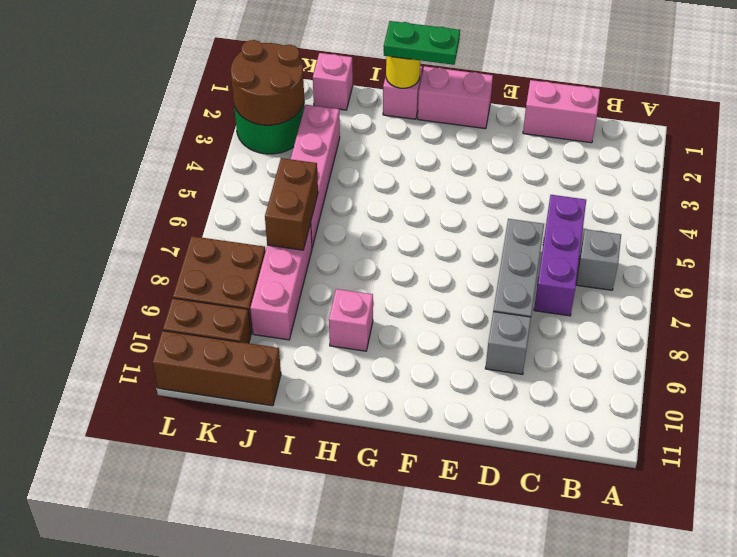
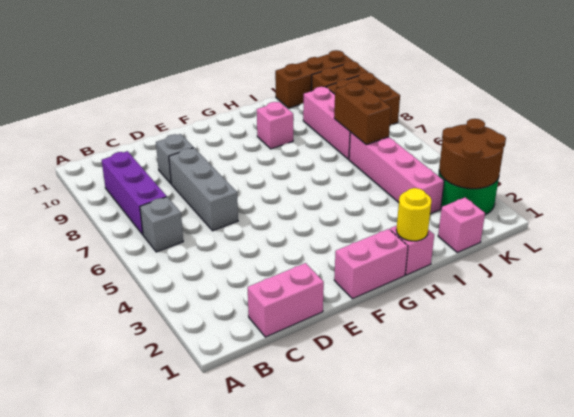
purple 1x3 brick [534,195,586,316] -> purple 1x3 brick moved to [102,151,167,235]
green 1x2 plate [384,21,460,65] -> none

